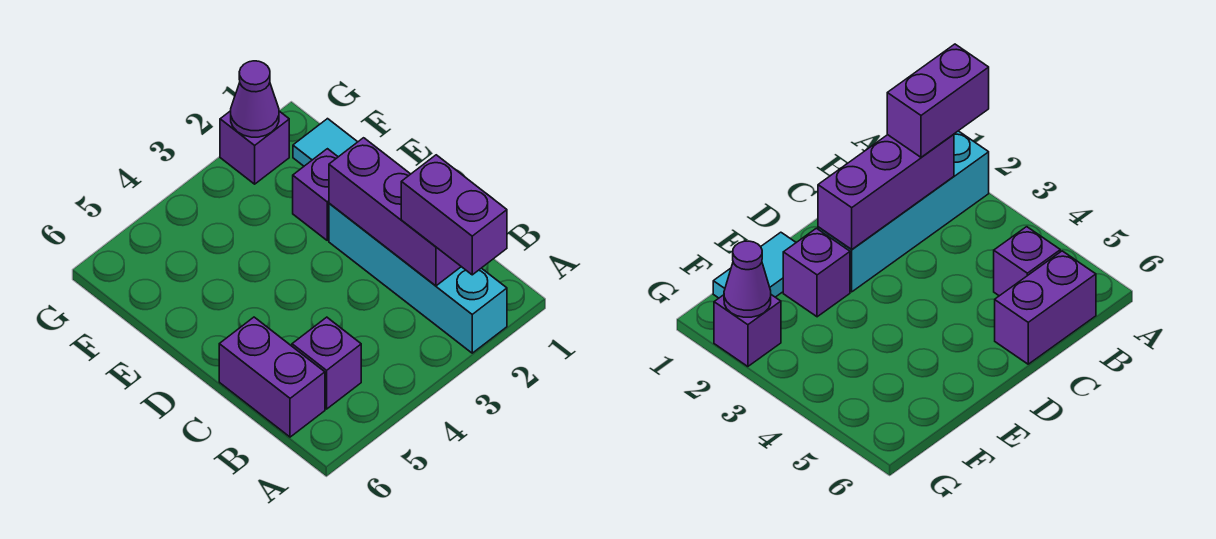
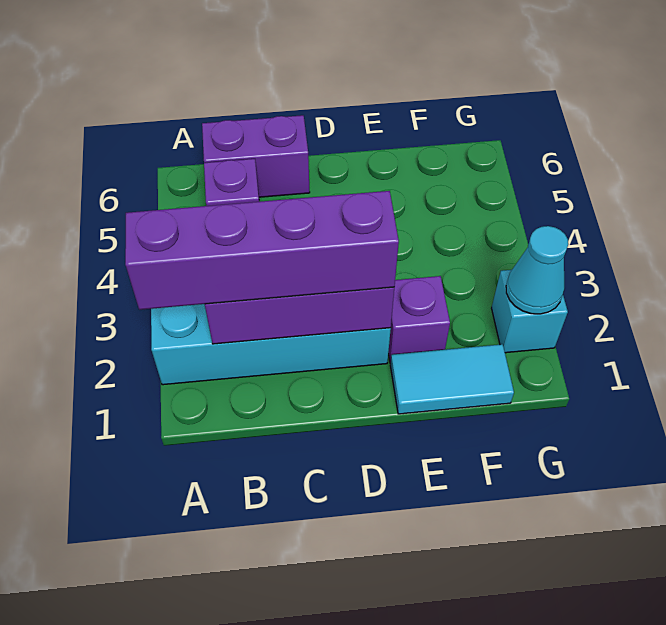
purple 1x2 brick [401,155,507,275] -> purple 1x4 brick [125,191,399,310]
purple 1x1 brick [220,111,289,184] -> cyan 1x1 brick [492,270,568,353]
purple 1x1 cone [231,61,279,137] -> cyan 1x1 cone [506,226,568,314]

